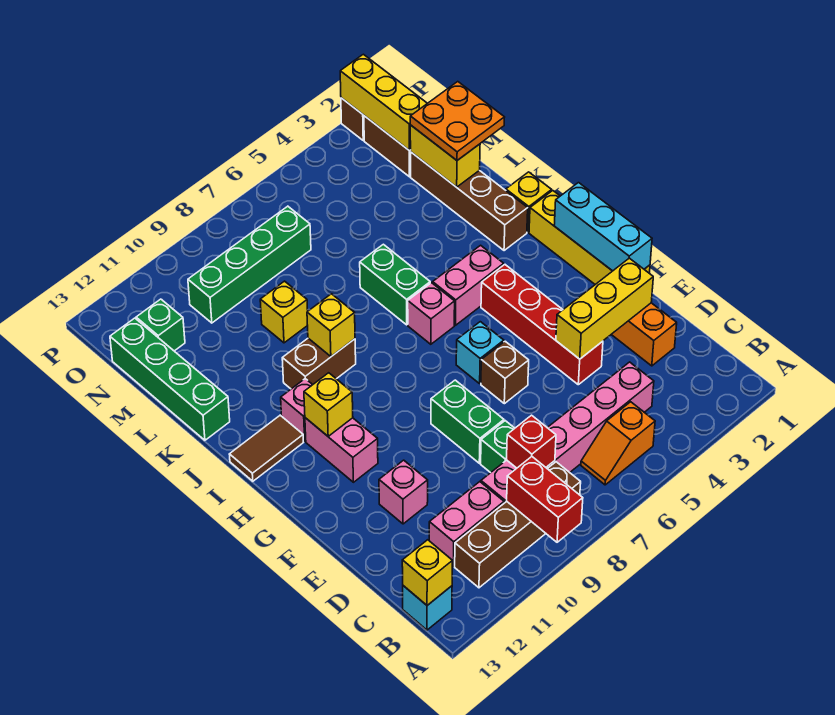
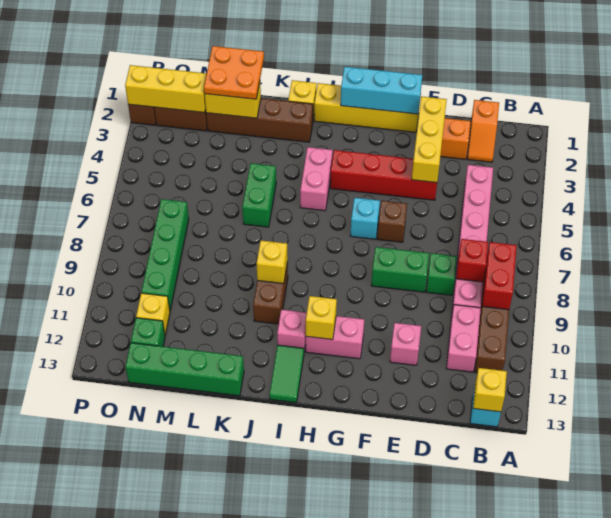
red 1x2 brick [507,457,583,542] -> red 1x2 brick turned to [482,242,517,310]
orange 1x2 slope [581,402,655,485] -> orange 1x2 slope moved to [467,100,499,162]
pink 1x1 brick [408,283,455,344] -> none
brown 1x2 tile [229,415,303,481] -> green 1x2 tile [269,345,304,403]
green 1x2 brick [360,244,430,325] -> green 1x2 brick turned to [242,163,276,227]
yellow 1x1 brick [260,281,308,343] -> yellow 1x1 brick moved to [136,293,170,335]

